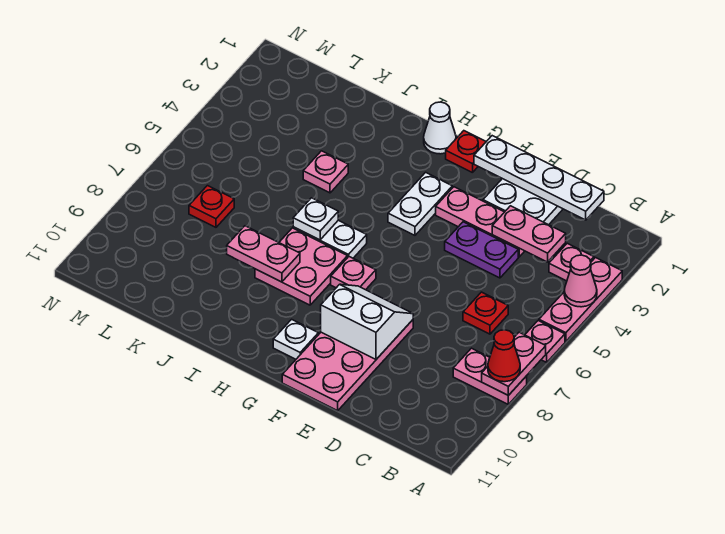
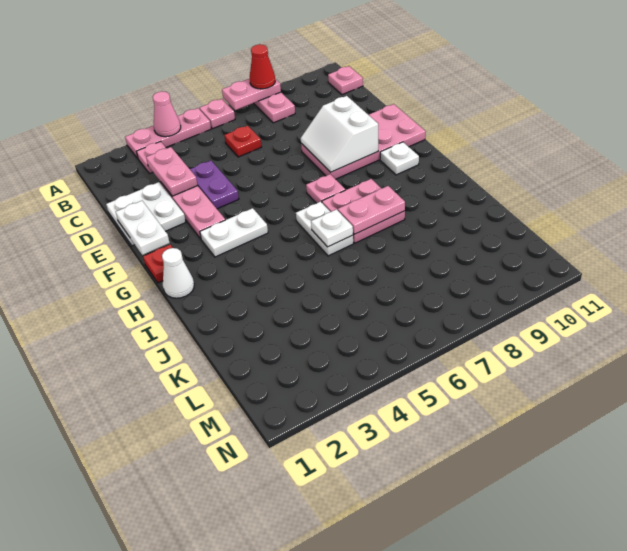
white 1x4 plate [474,136,604,220] -> white 1x2 plate [116,201,169,255]
pink 1x2 plate [227,226,300,282] -> pink 1x2 plate turned to [338,186,405,234]
pink 1x1 plate [303,151,348,193] -> pink 1x1 plate moved to [328,66,363,95]
red 1x1 plate [189,186,234,227] -> none

